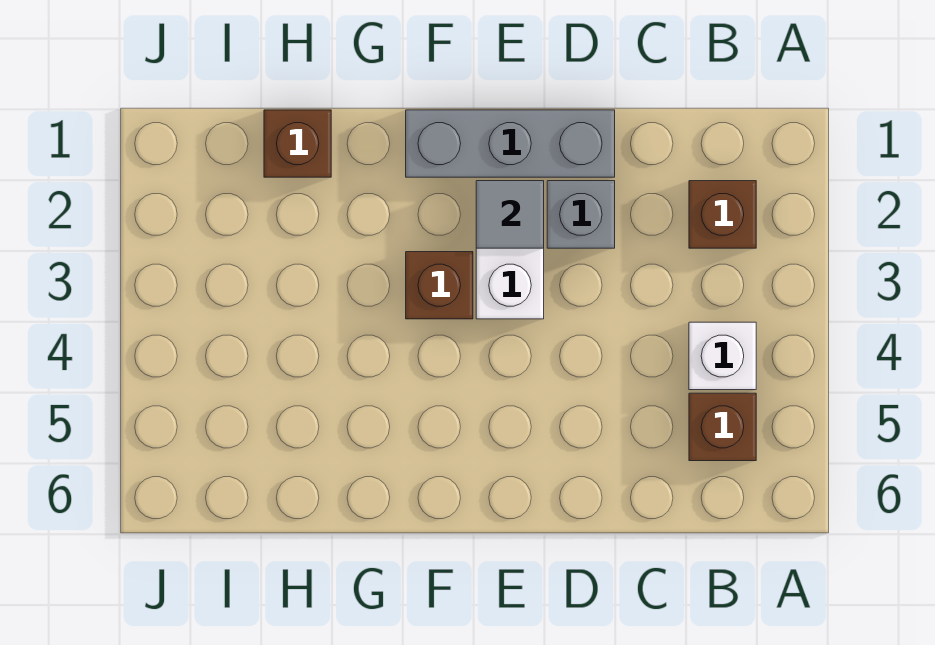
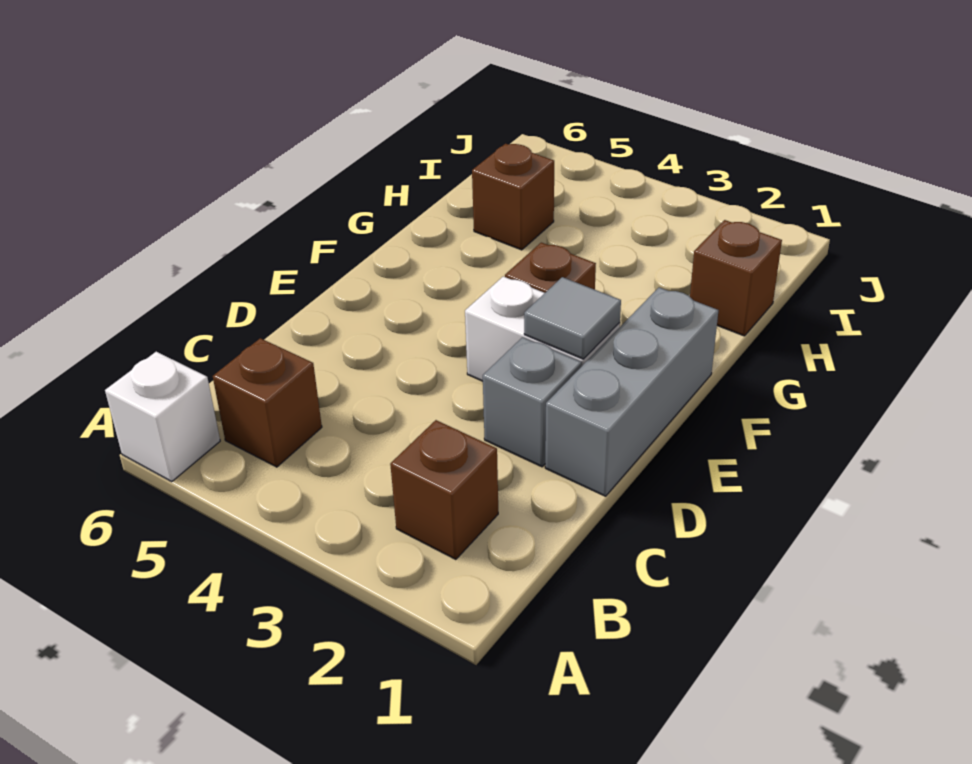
white 1x1 brick [689,322,756,390] -> white 1x1 brick moved to [105,352,220,481]
none -> brown 1x1 brick [472,144,554,250]

